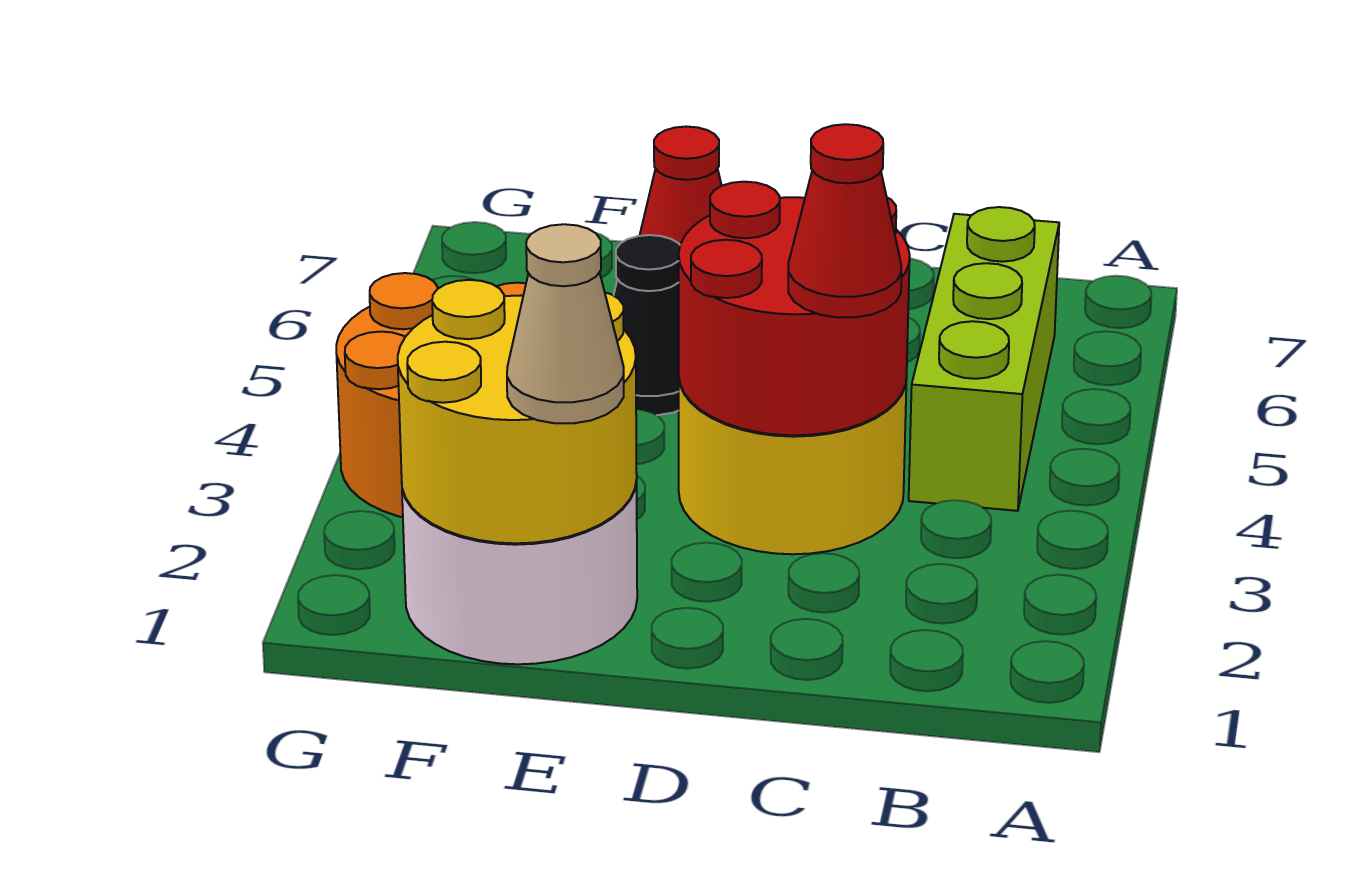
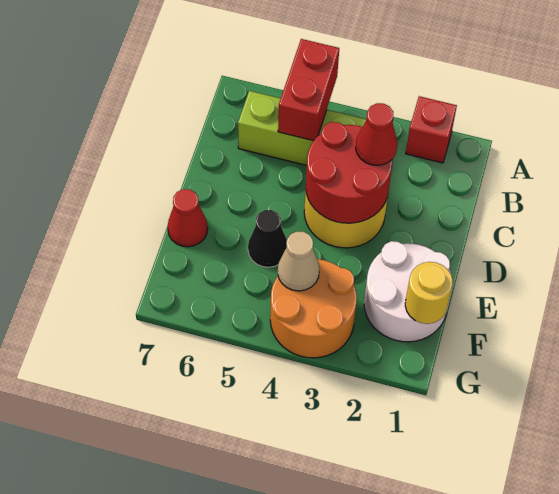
none -> red 1x1 brick [406,96,457,163]
none -> red 1x2 brick [278,39,339,141]
yellow 2x2 round brick [398,280,637,543] -> yellow 1x1 round brick [405,262,453,324]
tan 1x1 cone [507,224,624,423] -> tan 1x1 cone moved to [278,232,320,291]

